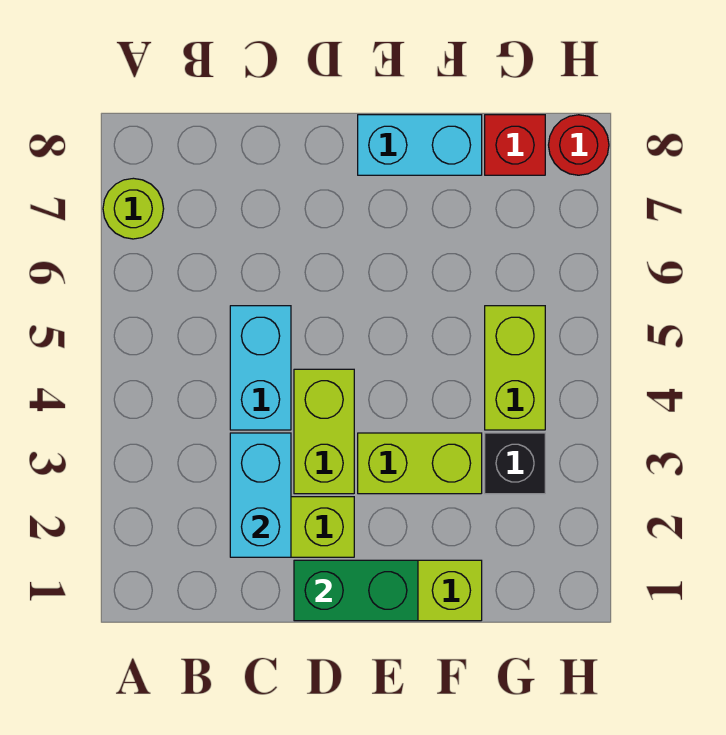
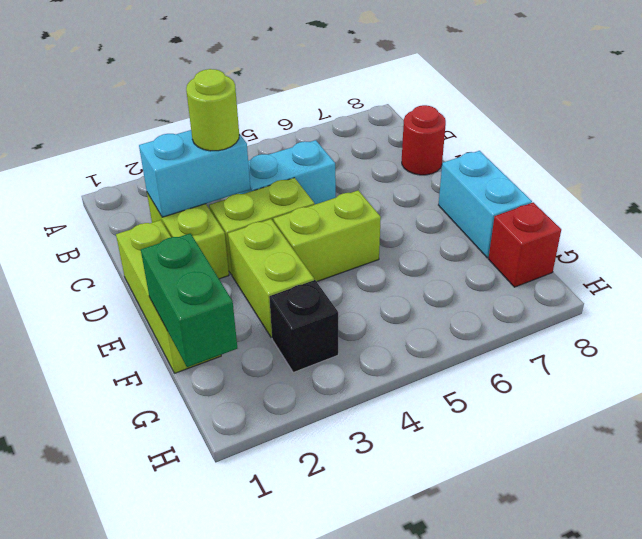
lime 1x1 round brick [103,178,164,239] -> lime 1x1 round brick moved to [186,69,239,151]
green 1x2 brick [294,560,418,621] -> green 1x2 brick moved to [141,233,237,367]
lime 1x2 brick [485,306,545,430] -> lime 1x2 brick moved to [273,190,381,282]
red 1x1 round brick [549,115,609,175] -> red 1x1 round brick moved to [402,105,446,175]

